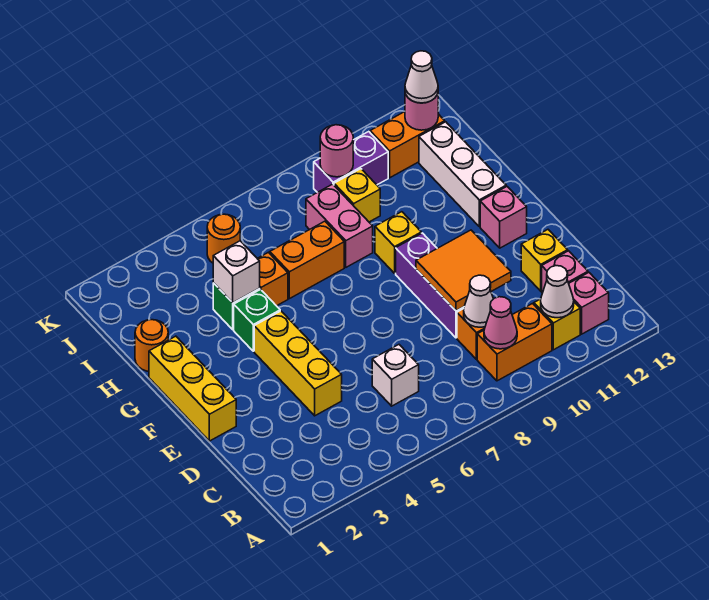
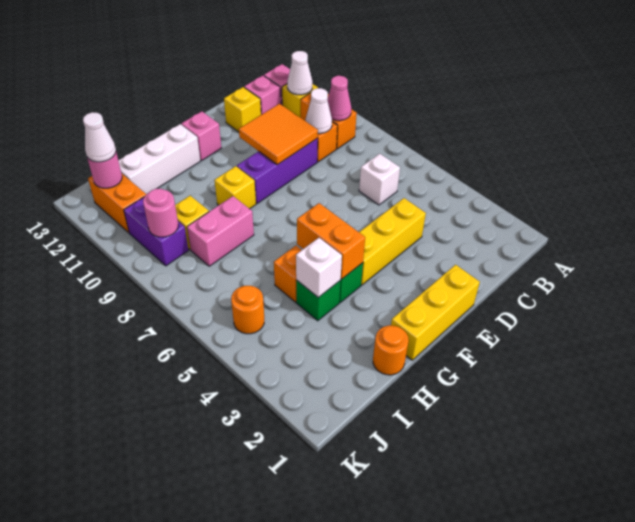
orange 1x2 brick [270,221,344,299] -> orange 1x2 brick moved to [297,203,365,279]

